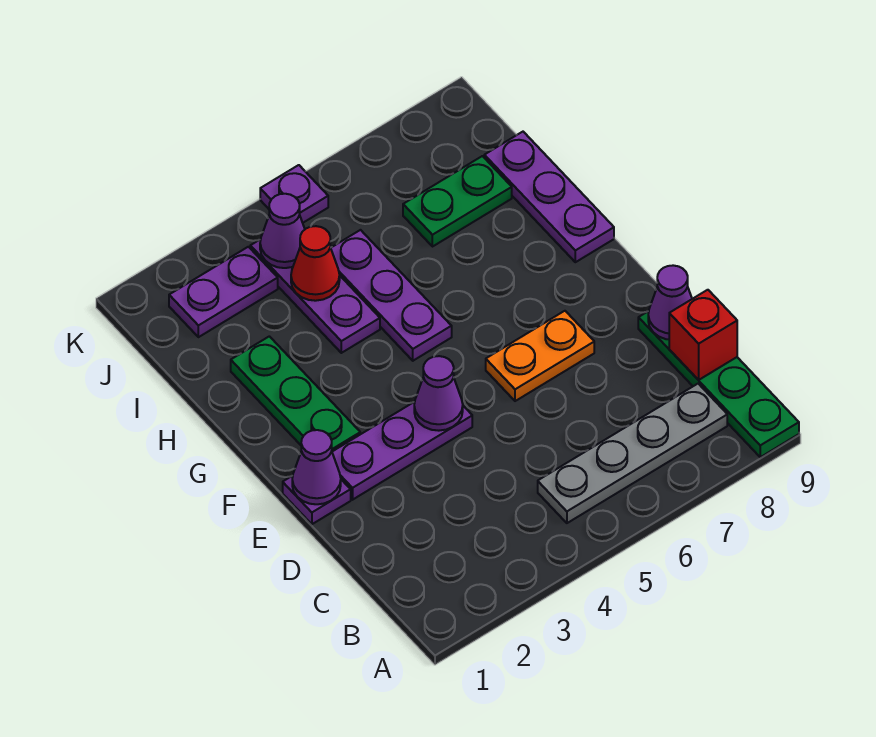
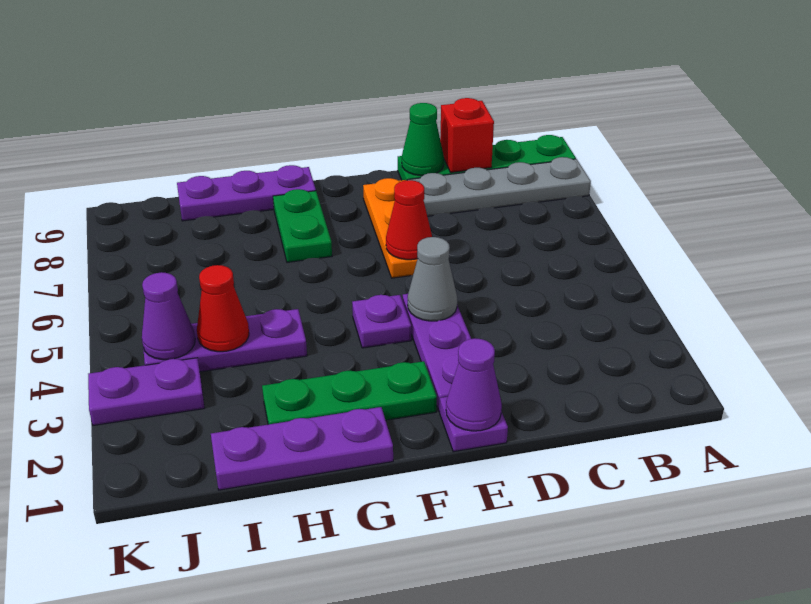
grey 1x4 plate [538,384,727,523] -> grey 1x4 plate turned to [408,157,591,216]
purple 1x1 cone [648,265,692,339] -> green 1x1 cone [402,103,444,176]
purple 1x1 cone [414,356,463,431] -> grey 1x1 cone [408,237,457,321]
orange 1x2 plate [486,311,594,401] -> orange 1x3 plate [363,178,417,278]
none -> red 1x1 cone [386,180,432,260]
purple 1x3 plate [331,230,452,361] -> purple 1x3 plate moved to [211,407,393,490]
green 1x2 plate [403,156,512,247] -> green 1x2 plate moved to [273,189,332,262]
purple 1x2 plate [169,247,278,337] -> purple 1x2 plate turned to [88,358,205,425]
purple 1x1 plate [260,165,328,223] -> purple 1x1 plate moved to [352,295,411,348]

